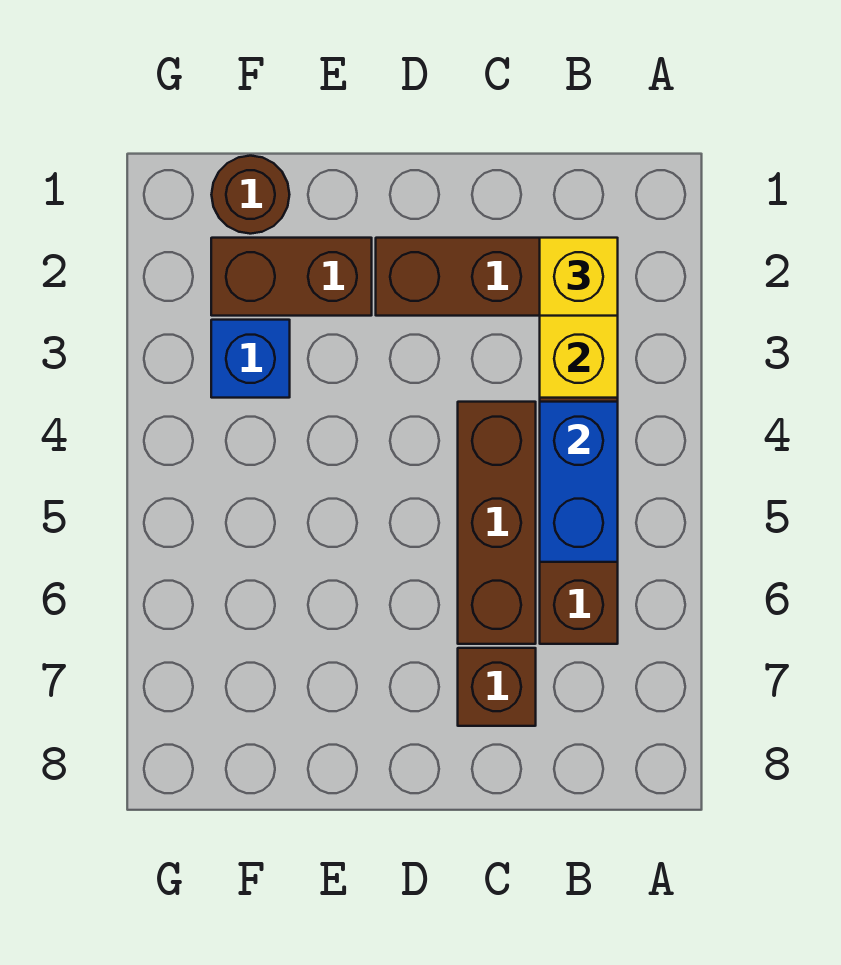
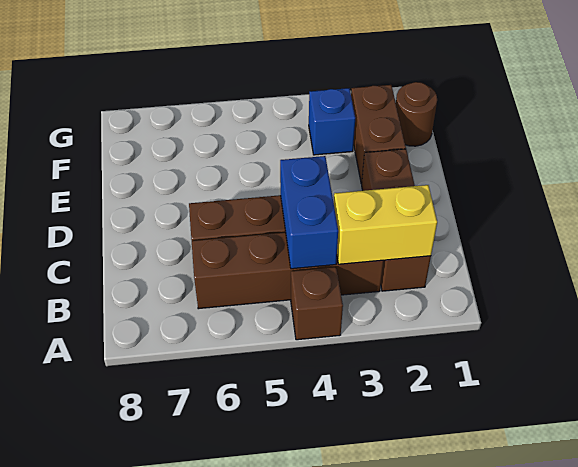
yellow 1x1 brick [540,238,618,316] -> none
blue 1x2 brick [540,402,618,562] -> blue 1x2 brick turned to [280,156,338,269]
brown 1x1 brick [458,648,536,726] -> brown 1x1 brick moved to [291,267,343,340]

